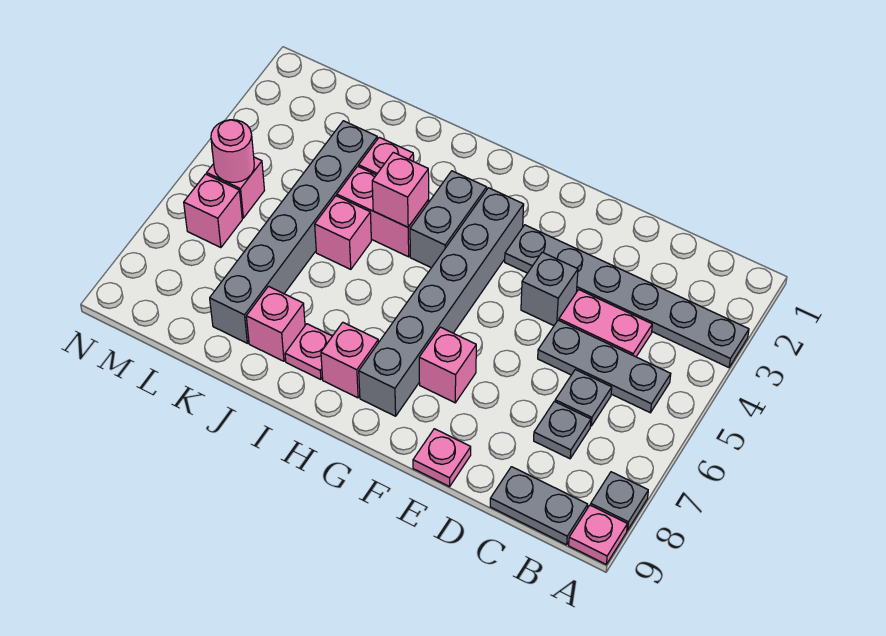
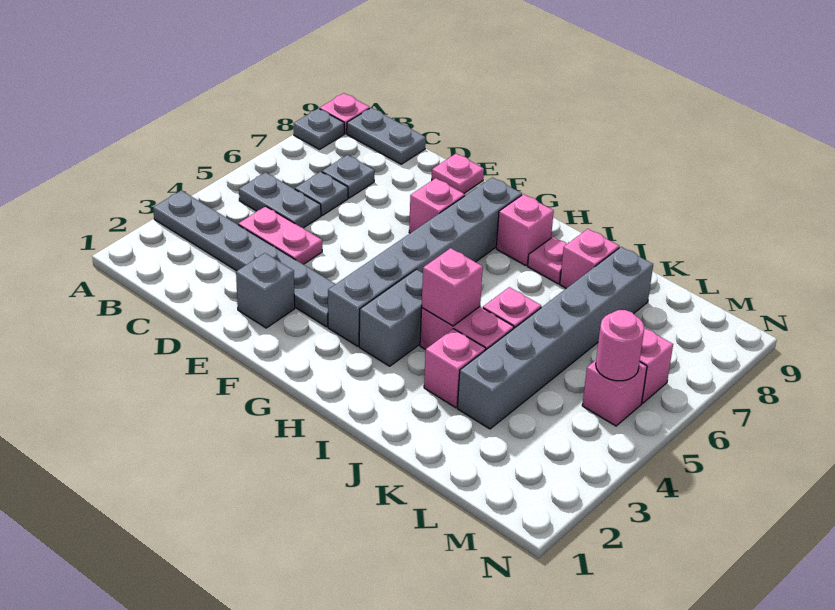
grey 1x3 plate [538,320,671,413] -> grey 1x2 plate [239,172,321,228]
grey 1x1 brick [521,252,578,326] -> grey 1x1 brick moved to [236,253,295,328]

